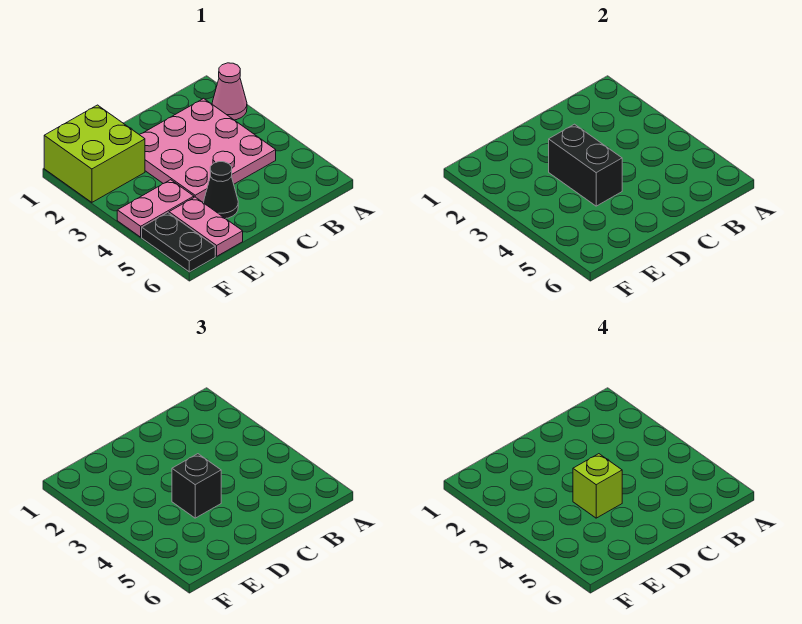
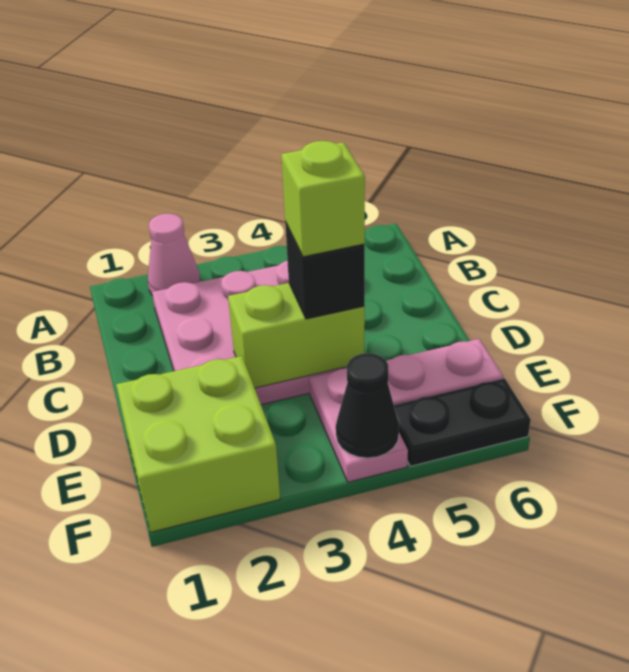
black 1x2 brick [549,124,622,206] -> lime 1x2 brick [228,283,365,388]
black 1x1 cone [204,162,238,219] -> black 1x1 cone moved to [336,353,399,458]

